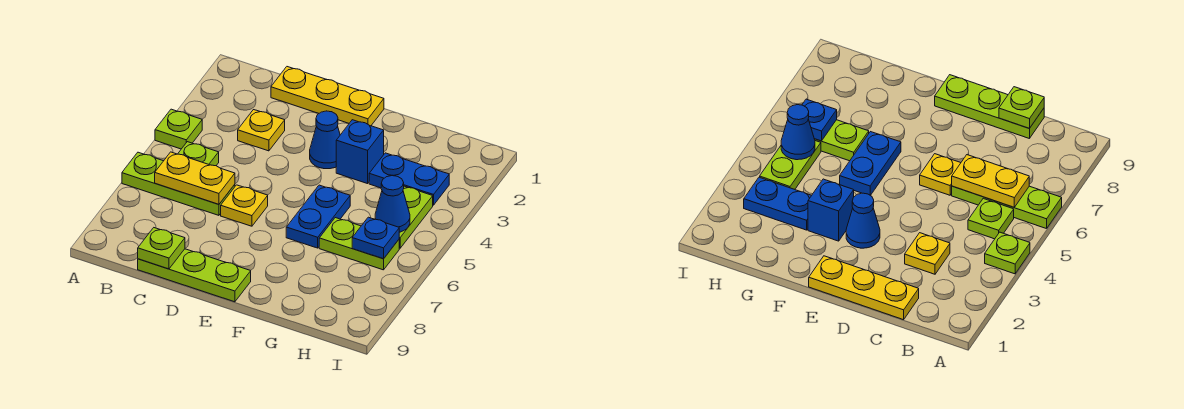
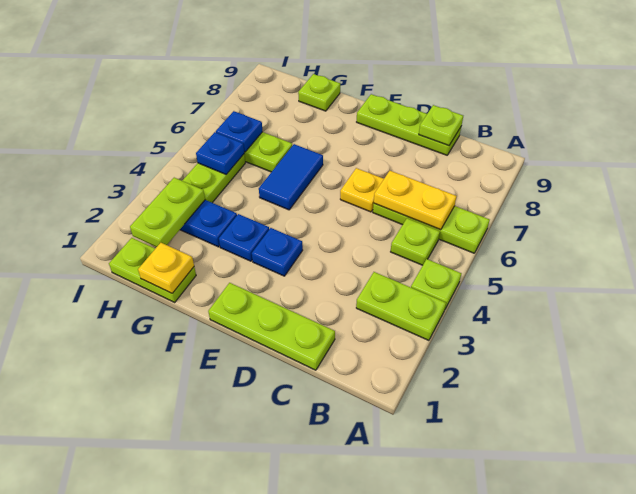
none -> lime 1x2 plate [356,272,446,340]
yellow 1x3 plate [271,67,384,126] -> lime 1x3 plate [208,283,335,370]
yellow 1x1 plate [238,110,285,151] -> yellow 1x1 plate moved to [138,243,194,293]
blue 1x1 cone [310,111,340,169] -> blue 1x1 plate [252,228,303,276]
blue 1x1 brick [336,120,384,184] -> blue 1x1 plate [219,214,269,261]
blue 1x2 plate [286,185,350,248] -> blue 1x2 tile [259,144,323,210]
none -> lime 1x2 plate [109,238,196,302]
none -> lime 1x1 plate [298,74,340,111]
none -> lime 1x2 plate [130,178,205,247]
blue 1x1 cone [375,176,410,232] -> blue 1x1 plate [196,132,244,174]

